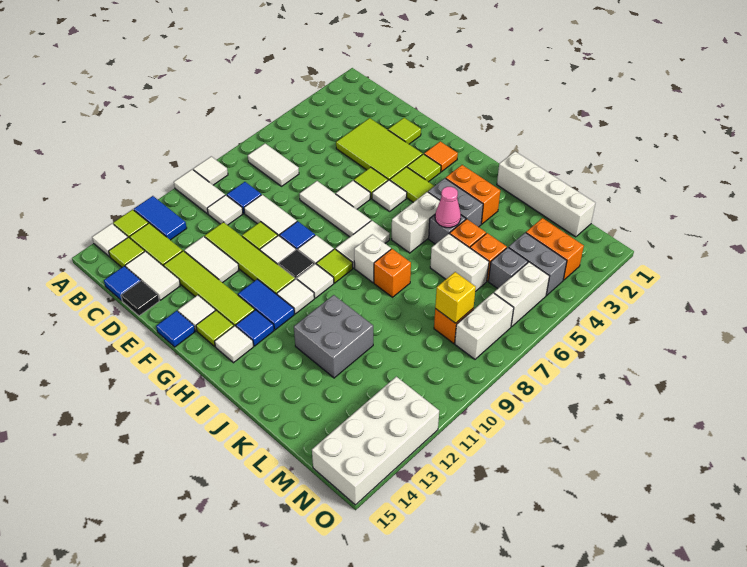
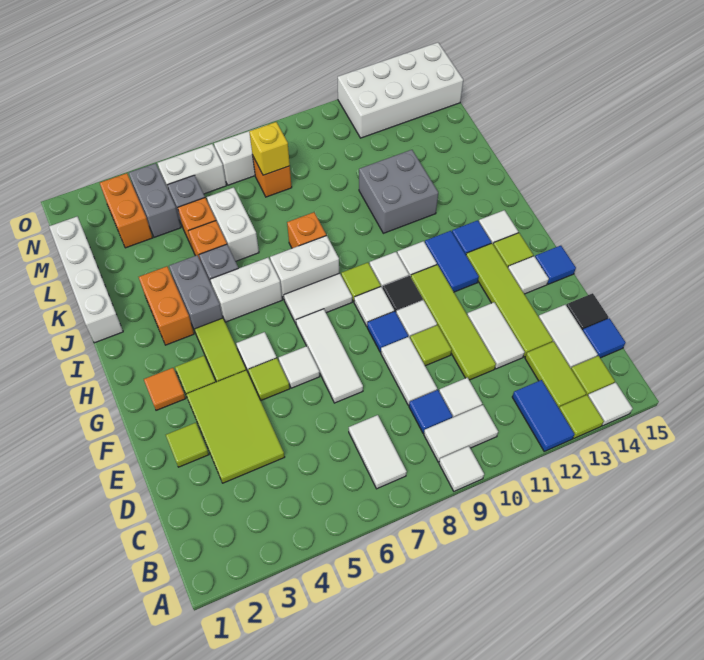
white 1x2 tile [174,169,225,214] -> white 1x2 tile turned to [424,405,498,462]
white 1x1 brick [354,234,391,283] -> white 1x2 brick [270,235,339,299]
pink 1x1 cone [435,187,461,228] -> none

